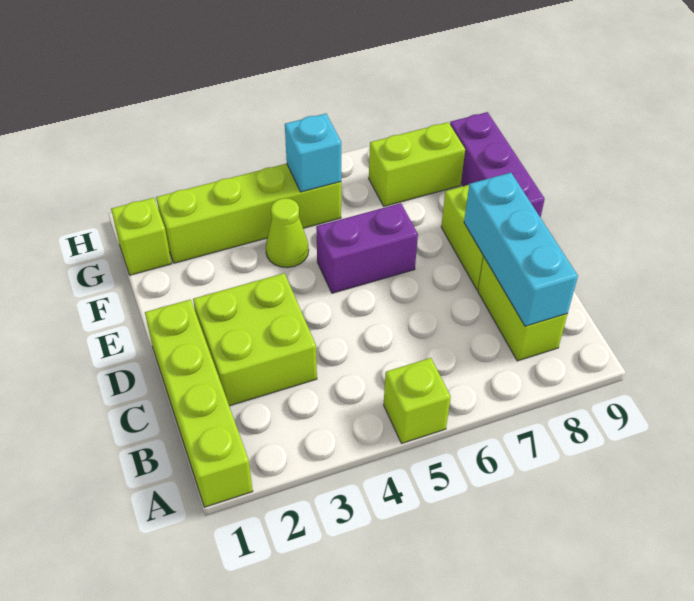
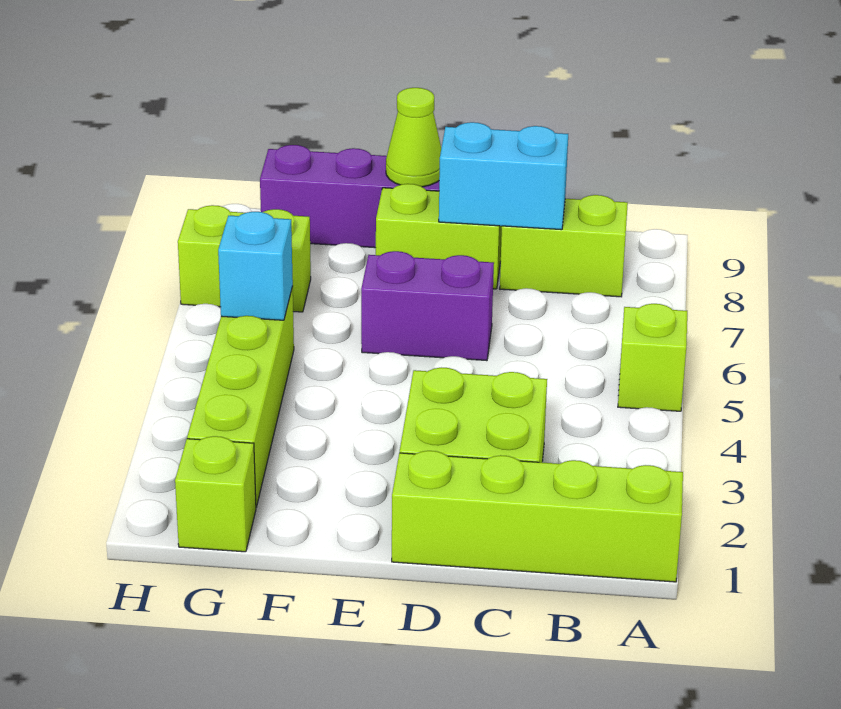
cyan 1x3 brick [464,173,578,326] -> cyan 1x2 brick [439,122,568,230]
purple 1x2 brick [316,203,418,293] -> purple 1x2 brick turned to [361,251,494,361]
lime 1x1 cone [266,198,309,268] -> lime 1x1 cone moved to [386,88,441,187]
lime 1x2 brick [369,122,465,206] -> lime 1x2 brick turned to [178,205,311,312]

